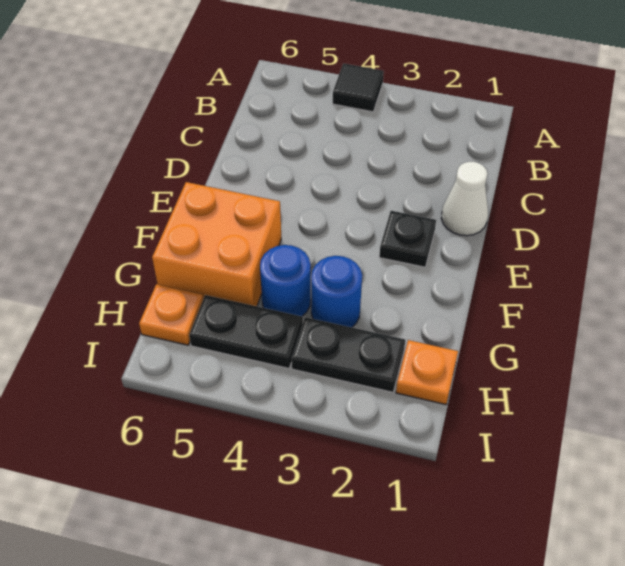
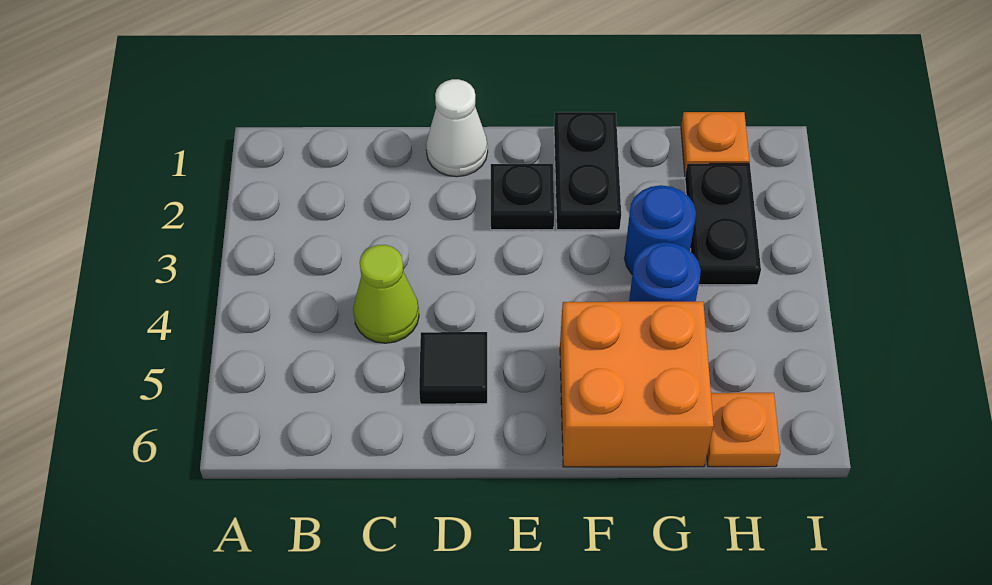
black 1x1 tile [333,63,384,112] -> black 1x1 tile moved to [419,332,487,404]
none -> lime 1x1 cone [353,245,419,343]
black 1x2 plate [189,295,303,368] -> black 1x2 plate moved to [554,112,621,230]

